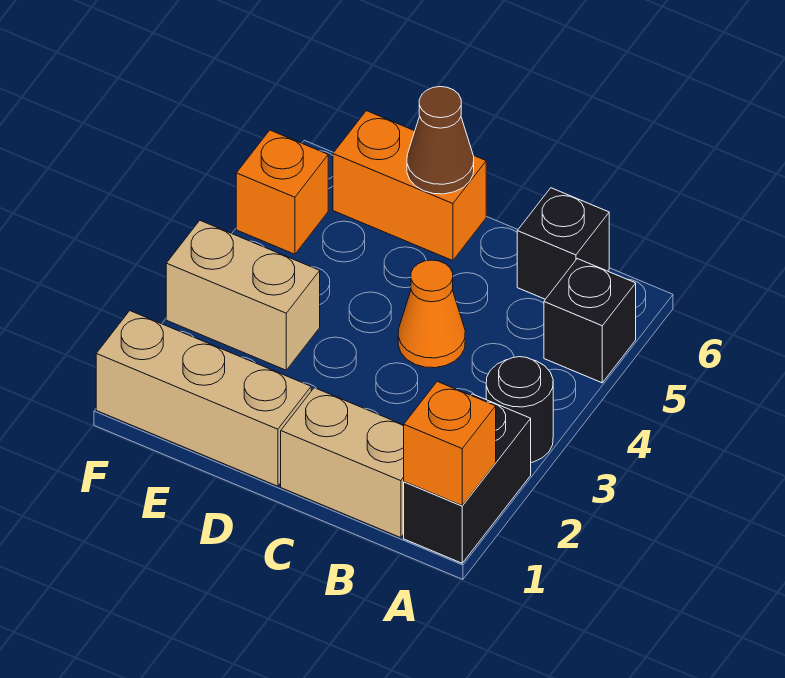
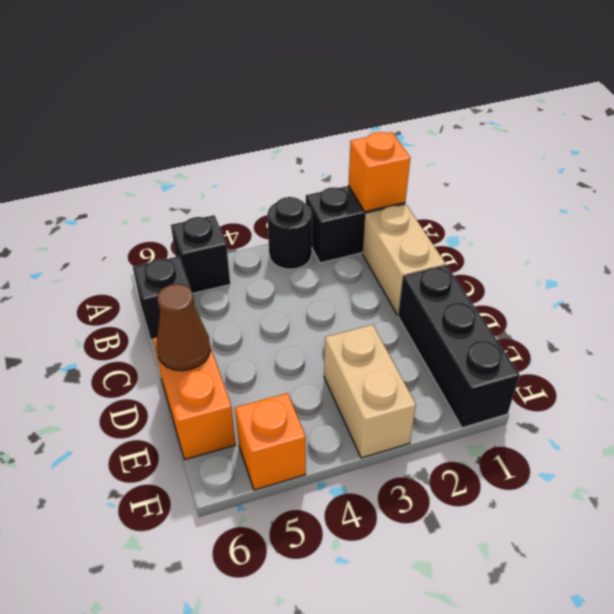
orange 1x1 cone [398,260,465,368] -> none
tan 1x3 brick [96,311,311,486] -> black 1x3 brick [398,265,520,428]

